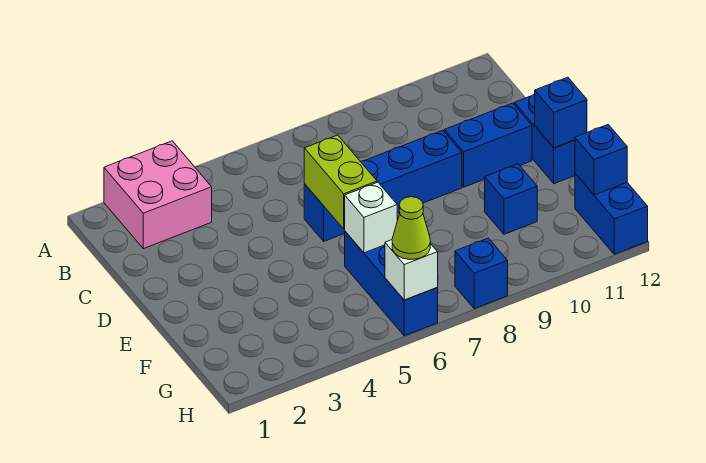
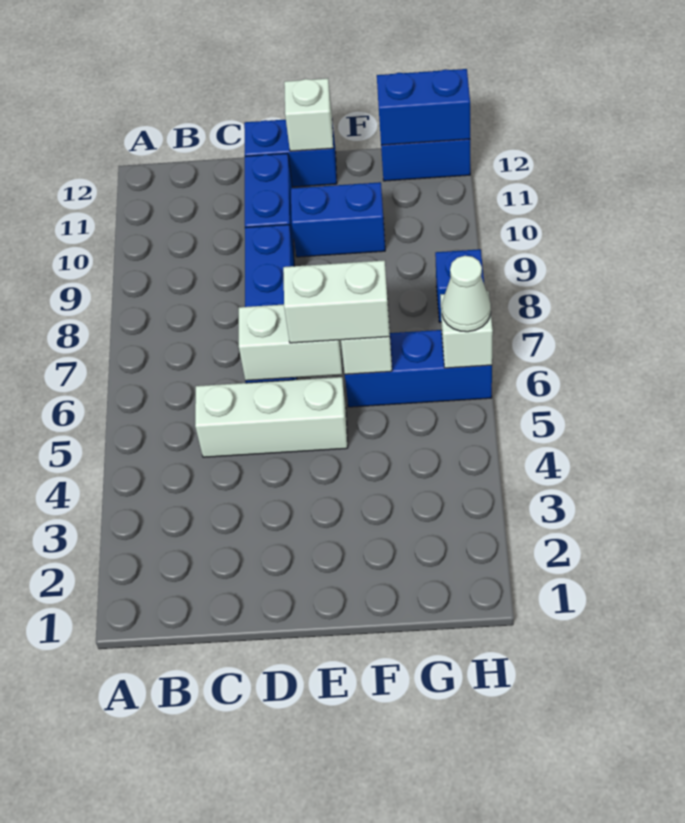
pink 2x2 brick [104,141,212,249] -> none
none -> white 1x3 brick [195,377,348,457]
lime 1x2 brick [304,135,377,229] -> white 1x2 brick [239,304,342,381]
none -> white 1x2 brick [283,260,390,343]
blue 1x1 brick [535,77,587,148] -> white 1x1 brick [284,78,333,151]
blue 1x1 brick [485,164,537,234] -> blue 1x2 brick [291,182,385,257]
blue 1x1 brick [575,125,627,195] -> blue 1x2 brick [377,69,470,145]
lime 1x1 cone [392,197,430,259] -> white 1x1 cone [442,256,491,332]

